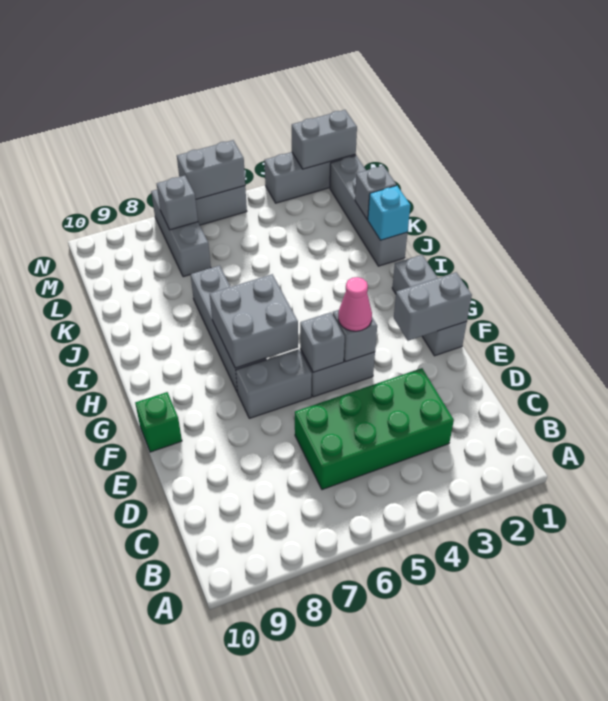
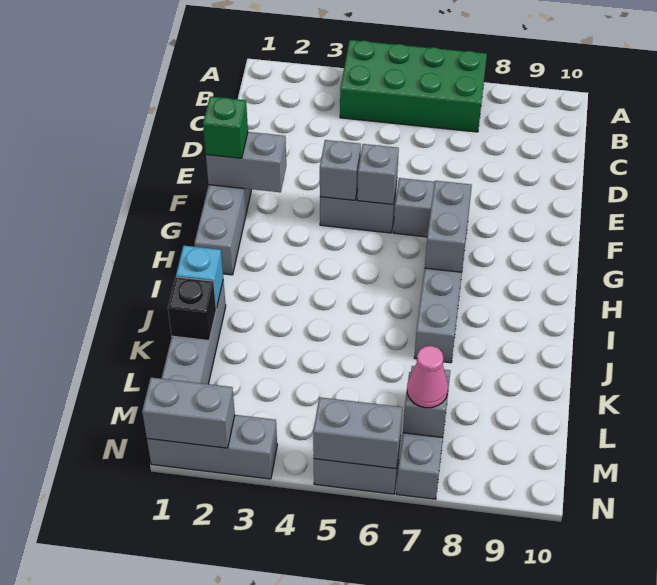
green 2x4 brick [295,368,454,490] -> green 2x4 brick moved to [340,40,487,132]
pink 1x1 cone [338,277,372,331] -> pink 1x1 cone moved to [407,346,448,408]
green 1x1 brick [135,392,182,452] -> green 1x1 brick moved to [203,97,248,158]
grey 2x2 brick [210,274,298,368] -> grey 1x2 brick [425,181,472,272]
grey 1x1 brick [355,166,396,220] -> black 1x1 brick [168,277,216,340]

